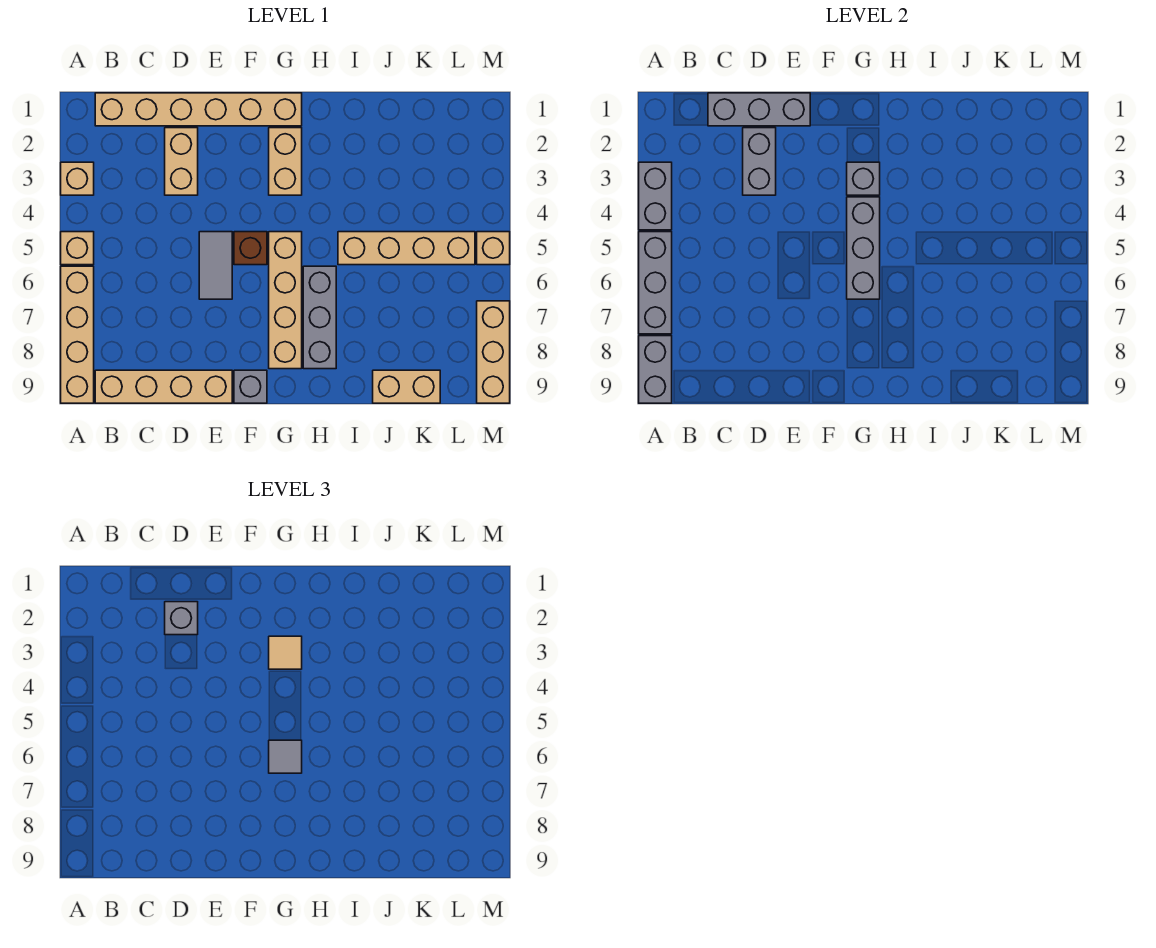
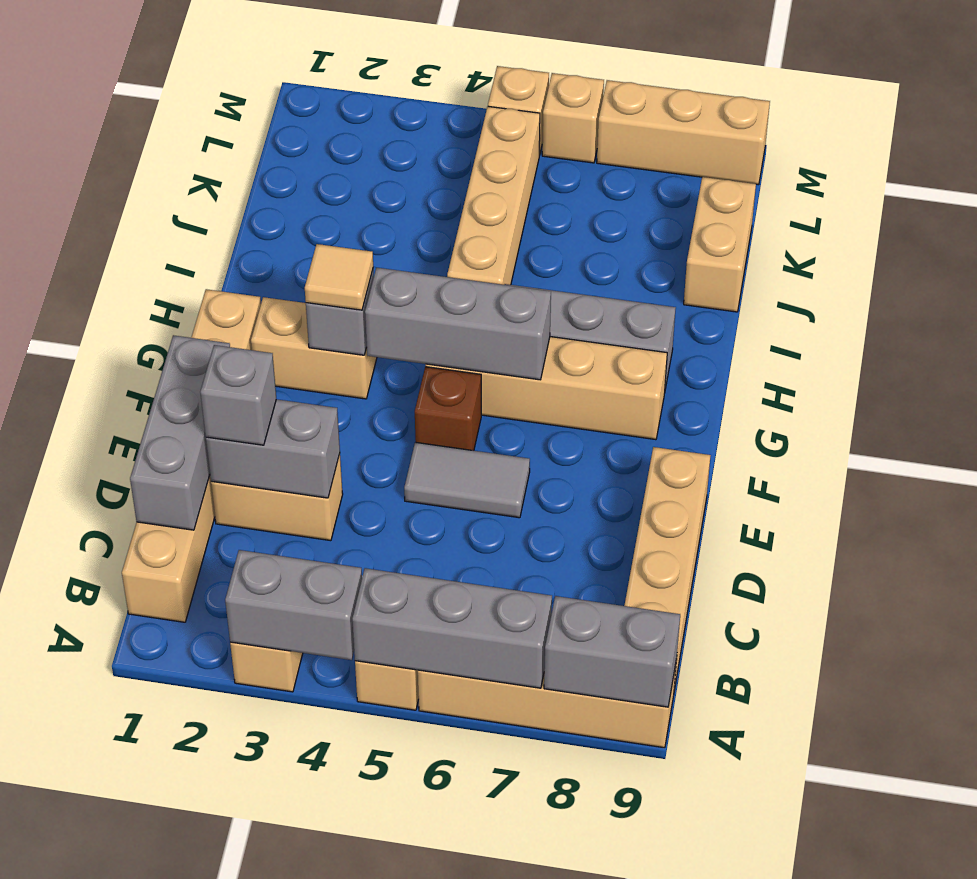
grey 1x1 brick [234,370,267,403] -> none
grey 1x1 tile [269,740,302,773] -> none
none -> tan 1x1 brick [542,73,604,163]

